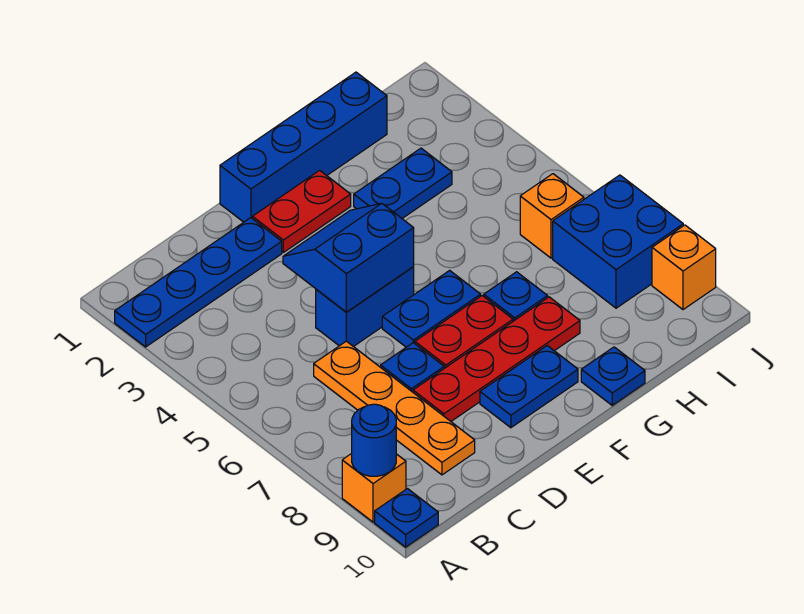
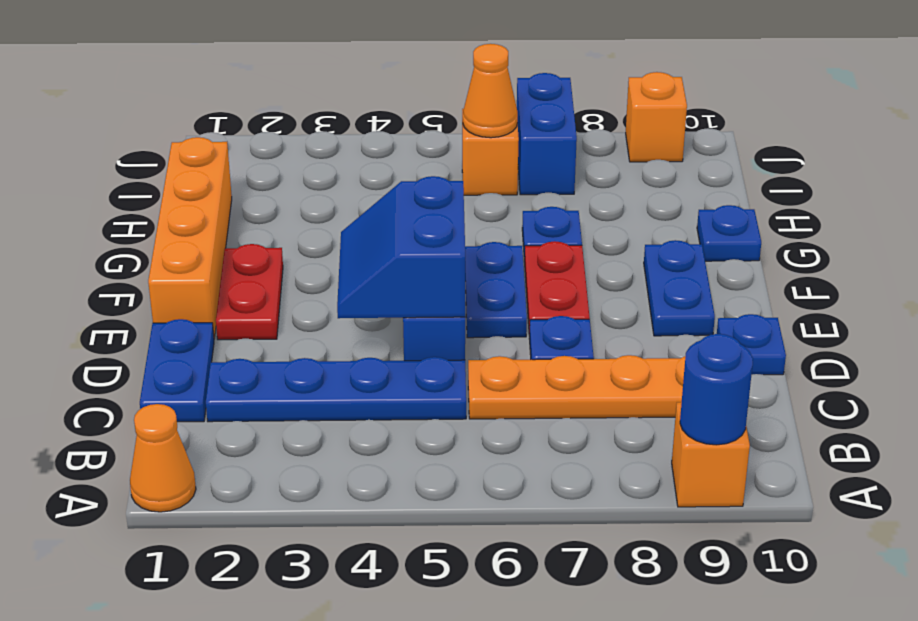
none -> orange 1x1 cone [130,404,196,512]
blue 1x4 plate [115,218,282,347] -> blue 1x4 plate turned to [206,357,466,422]
blue 1x1 plate [375,489,438,547] -> blue 1x1 plate moved to [717,314,786,375]
red 1x4 plate [413,297,580,421] -> none
blue 1x4 brick [220,72,387,222] -> orange 1x4 brick [148,137,232,339]
blue 1x2 plate [354,148,452,218] -> blue 1x2 plate moved to [140,319,214,422]
none -> orange 1x1 cone [463,44,518,138]
blue 2x2 brick [553,175,683,308] -> blue 1x2 brick [517,73,577,195]

